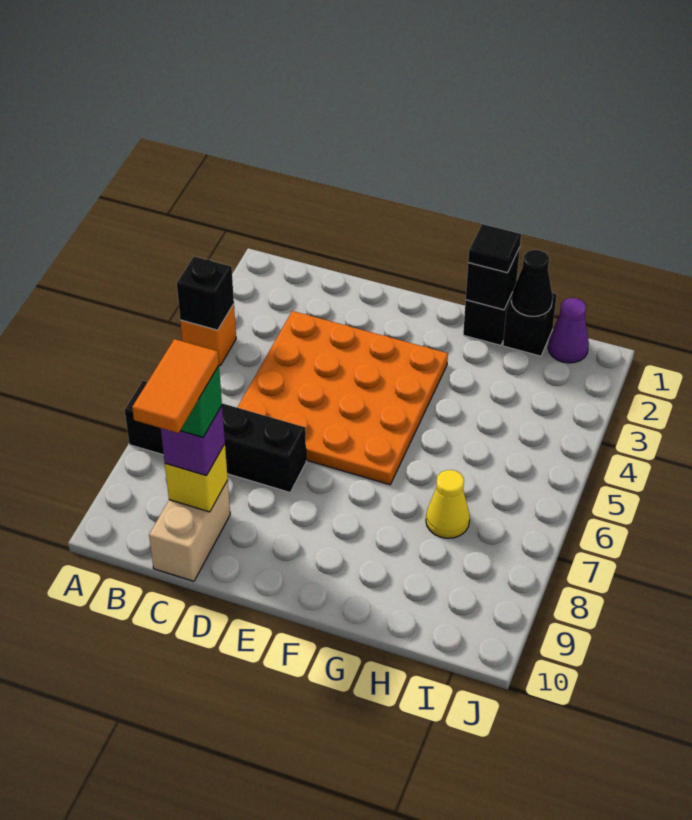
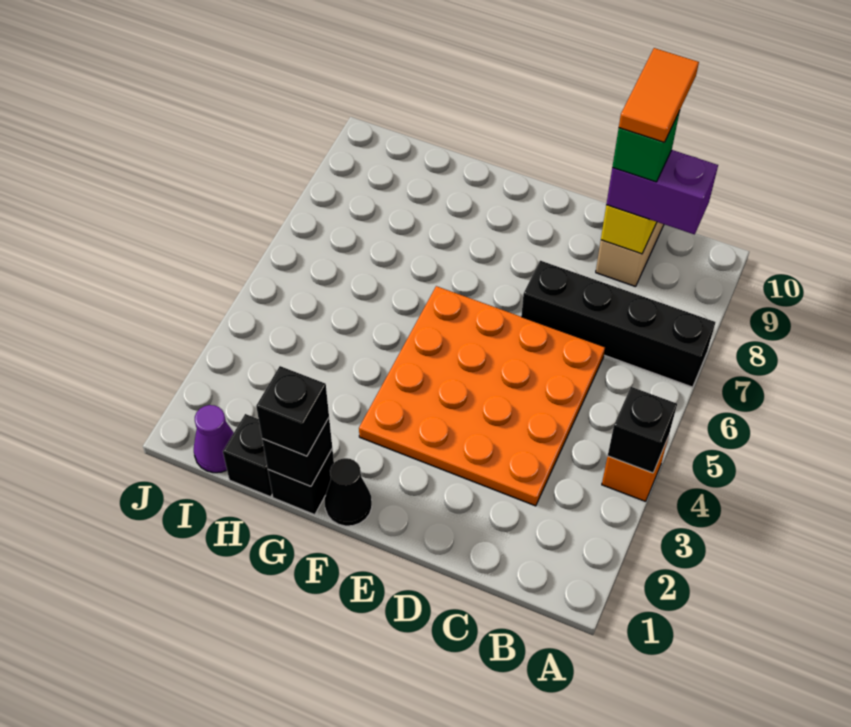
purple 1x1 brick [161,406,225,476] -> purple 1x2 brick [606,150,718,234]
black 1x1 tile [468,224,521,273] -> black 1x1 brick [256,366,329,456]
black 1x1 cone [511,250,553,316] -> black 1x1 cone moved to [325,458,372,526]
yellow 1x1 cone [426,470,470,538] -> none

